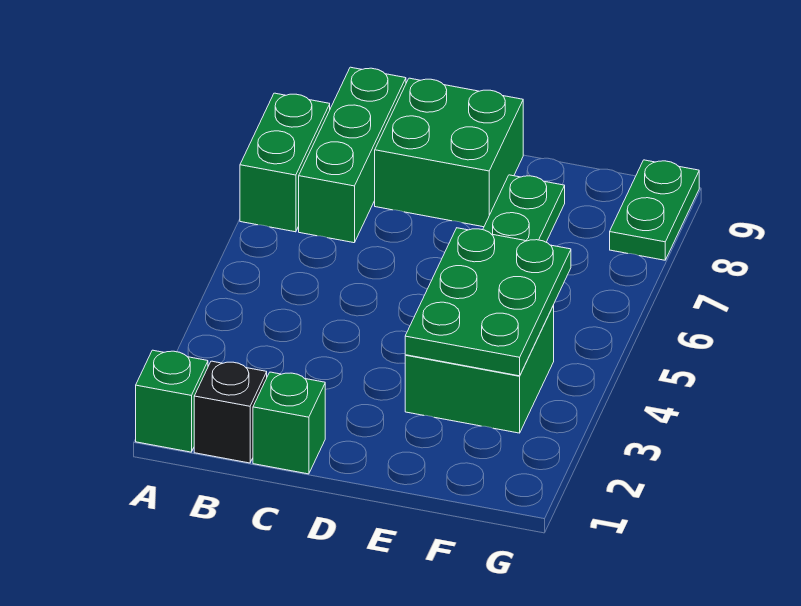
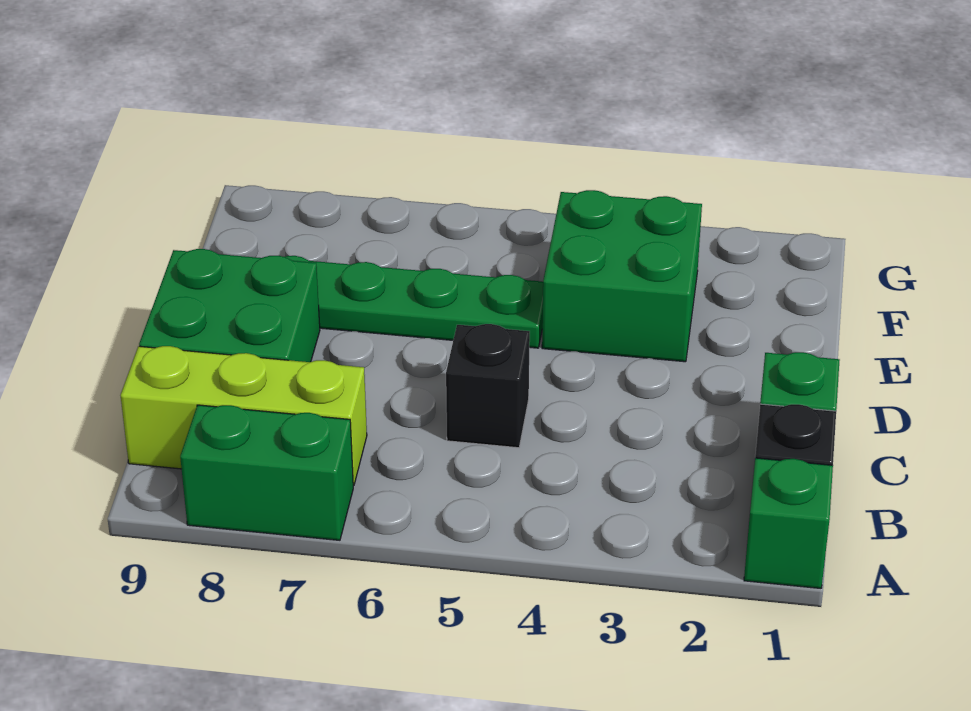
green 1x3 brick [299,67,406,243] -> lime 1x3 brick [120,346,367,486]
none -> black 1x1 brick [446,324,530,448]
green 2x3 plate [405,228,571,376] -> none
green 1x2 plate [610,160,699,260] -> none

